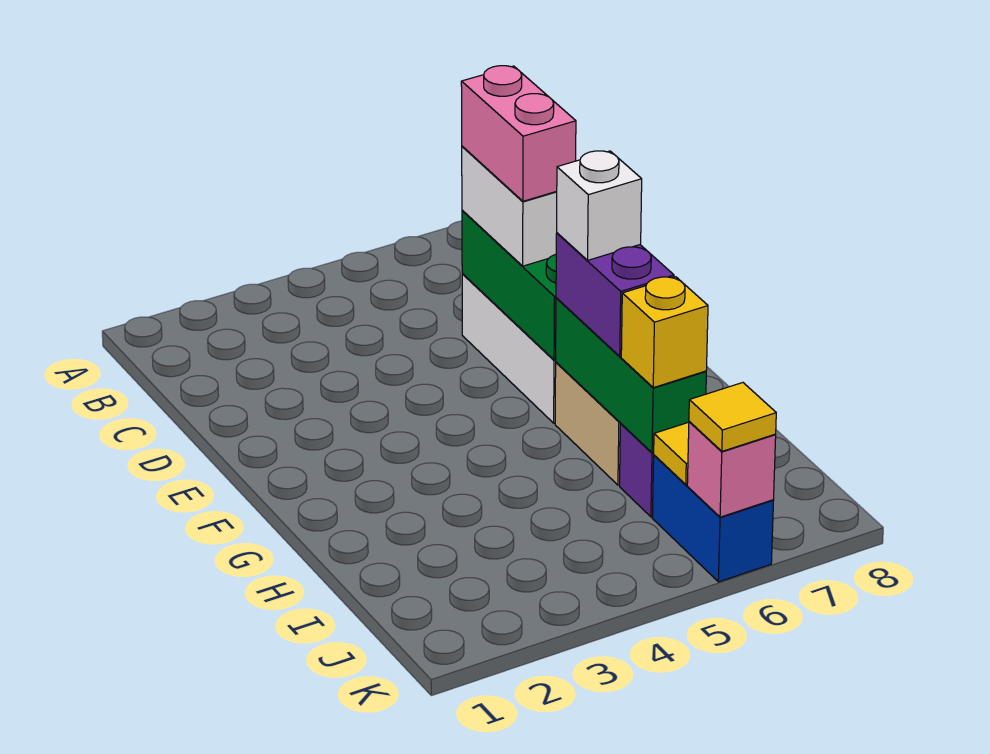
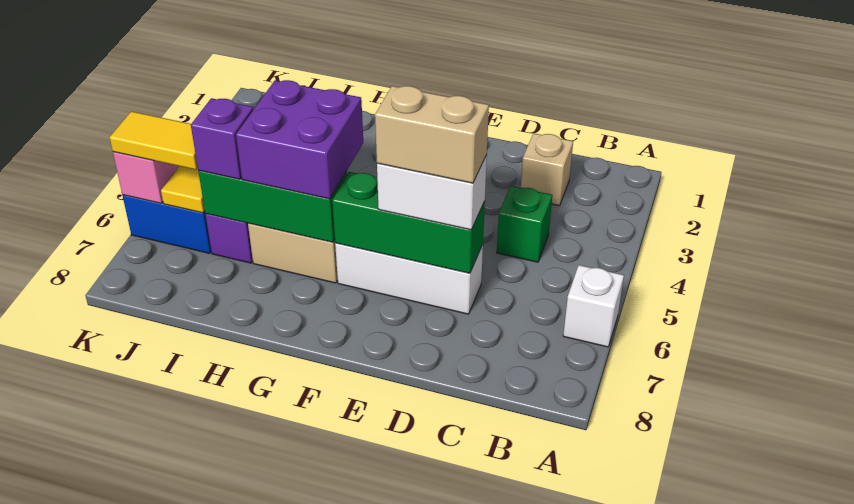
none -> tan 1x1 brick [521,133,573,206]
none -> green 1x1 brick [497,186,552,262]
pink 1x2 brick [461,66,576,201] -> tan 1x2 brick [375,86,489,183]
purple 1x2 brick [556,233,674,356] -> purple 2x2 brick [236,80,363,199]
white 1x1 brick [557,151,642,260] -> white 1x1 brick moved to [563,265,624,347]
yellow 1x1 brick [621,277,708,388] -> purple 1x1 brick [191,98,254,179]
yellow 1x1 tile [689,383,776,451] -> yellow 1x2 tile [110,111,198,170]

